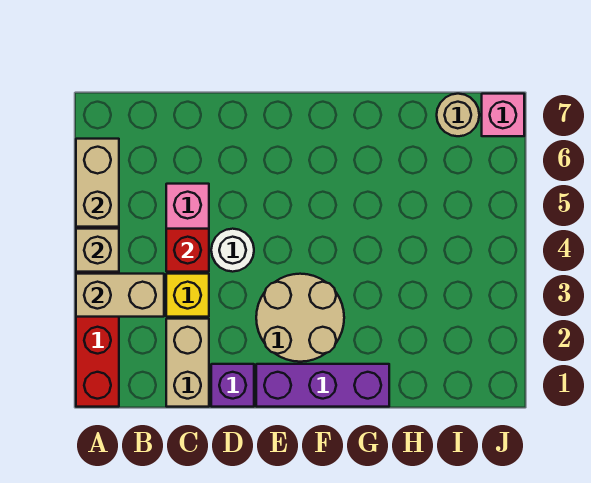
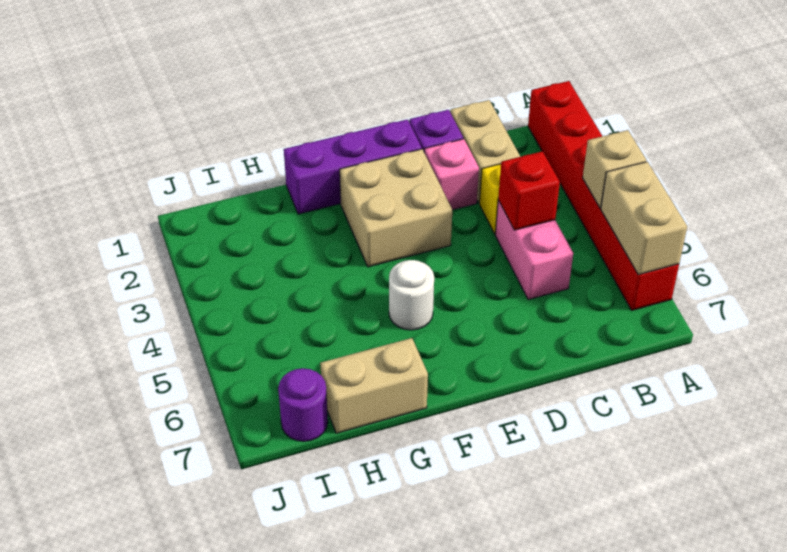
tan 1x2 brick [76,274,164,317] -> tan 1x2 brick moved to [320,338,428,433]
white 1x1 round brick [211,229,254,272] -> white 1x1 round brick moved to [389,260,434,330]
tan 2x2 round brick [256,274,344,362] -> tan 2x2 brick [340,149,452,267]
tan 1x1 round brick [437,94,479,136] -> purple 1x1 round brick [278,368,328,441]
pink 1x1 brick [482,94,524,136] -> pink 1x1 brick moved to [424,139,479,210]

